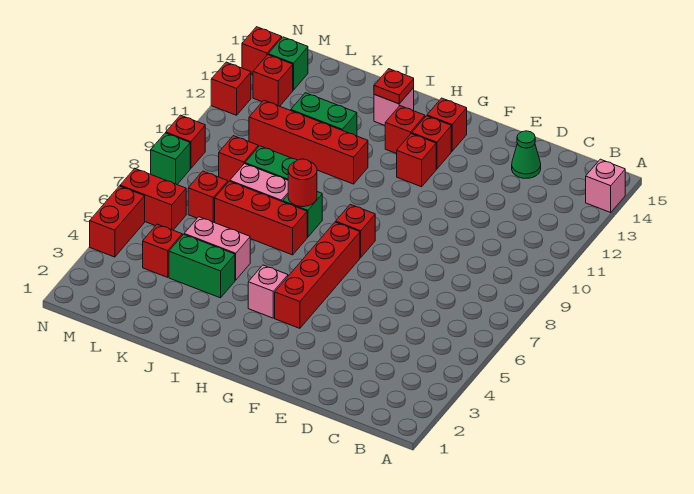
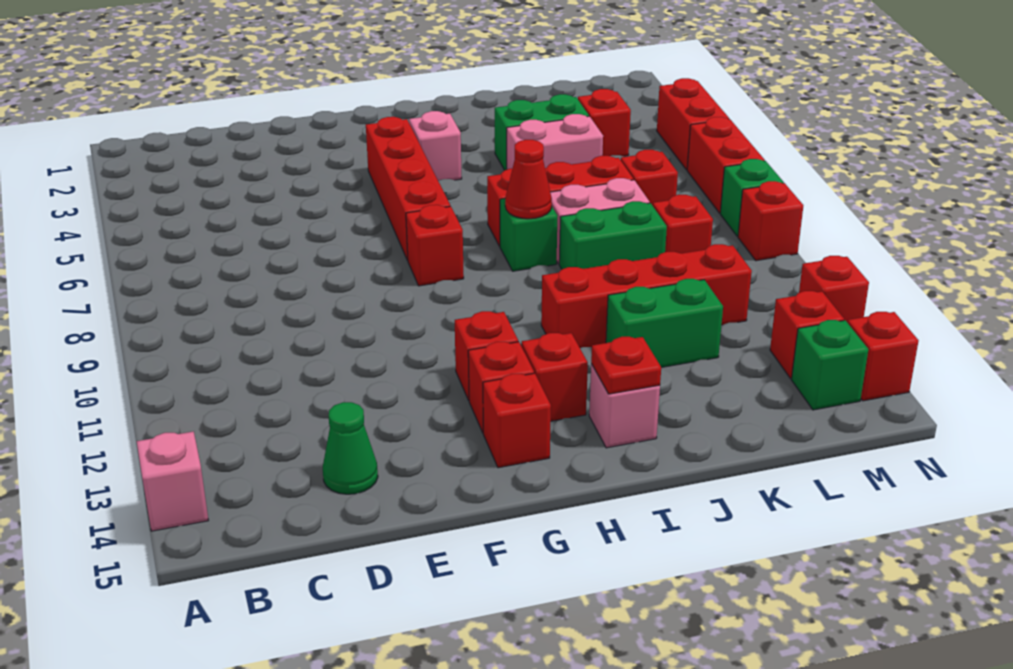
red 1x1 round brick [288,159,317,207] -> red 1x1 cone [505,140,552,219]
red 1x2 brick [120,169,186,230] -> red 1x2 brick turned to [687,117,765,213]

